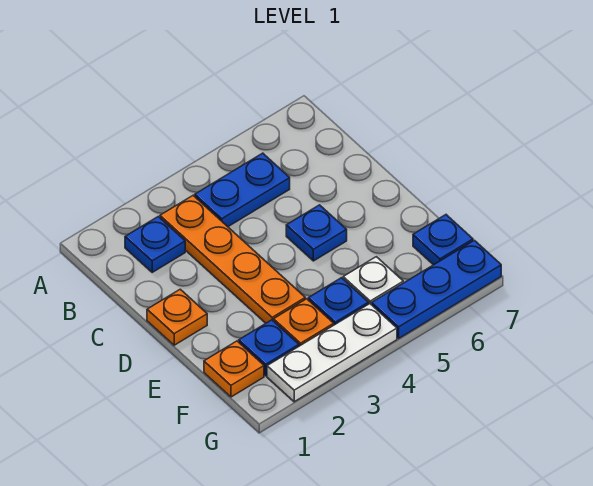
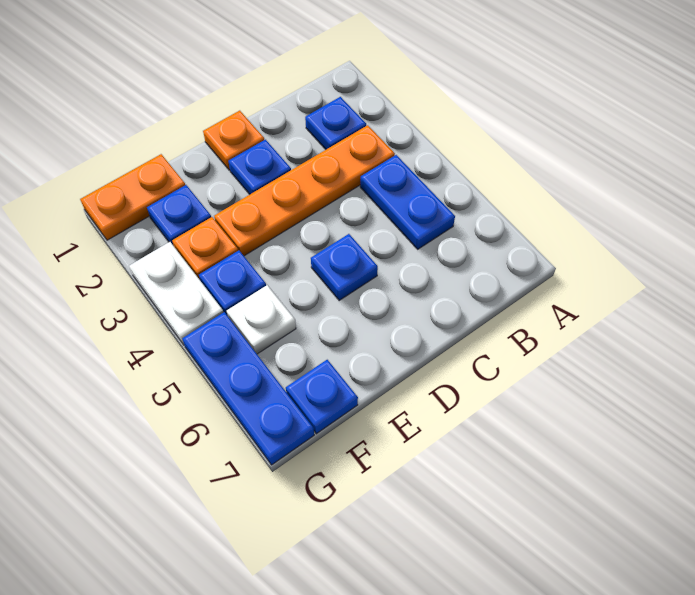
none -> blue 1x1 plate [228,140,291,194]
orange 1x1 plate [204,341,264,397] -> orange 1x2 plate [80,154,185,240]
white 1x3 plate [267,304,397,402] -> white 1x2 plate [129,242,223,345]

